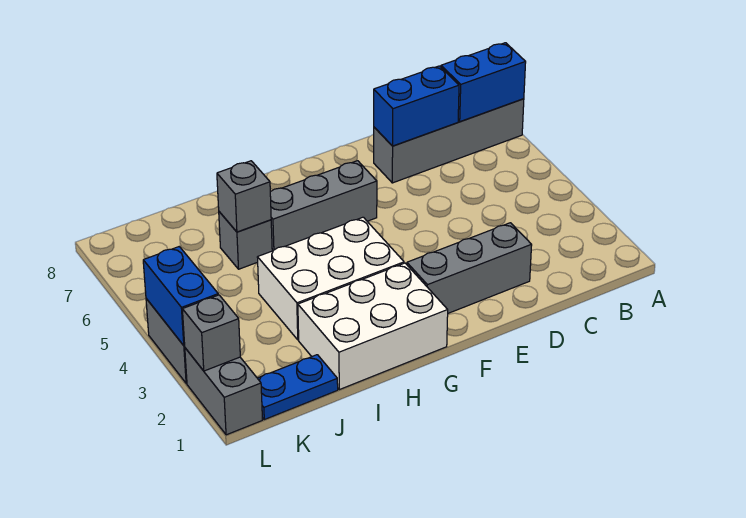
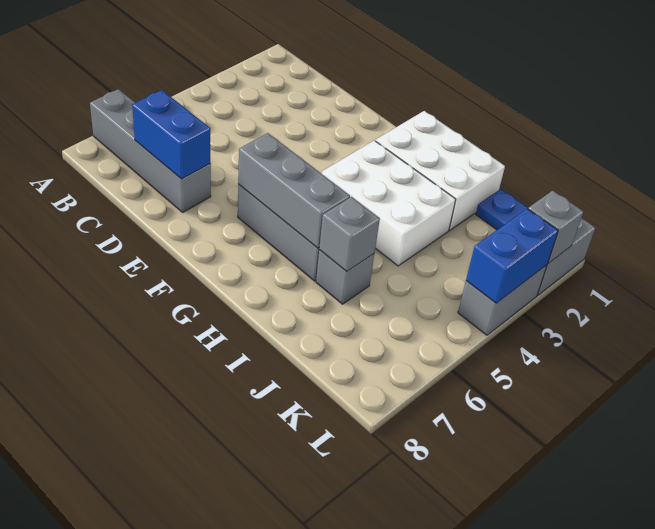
blue 1x2 brick [441,43,526,122] -> none
grey 1x3 brick [407,223,532,313] -> grey 1x3 brick moved to [238,133,350,248]

